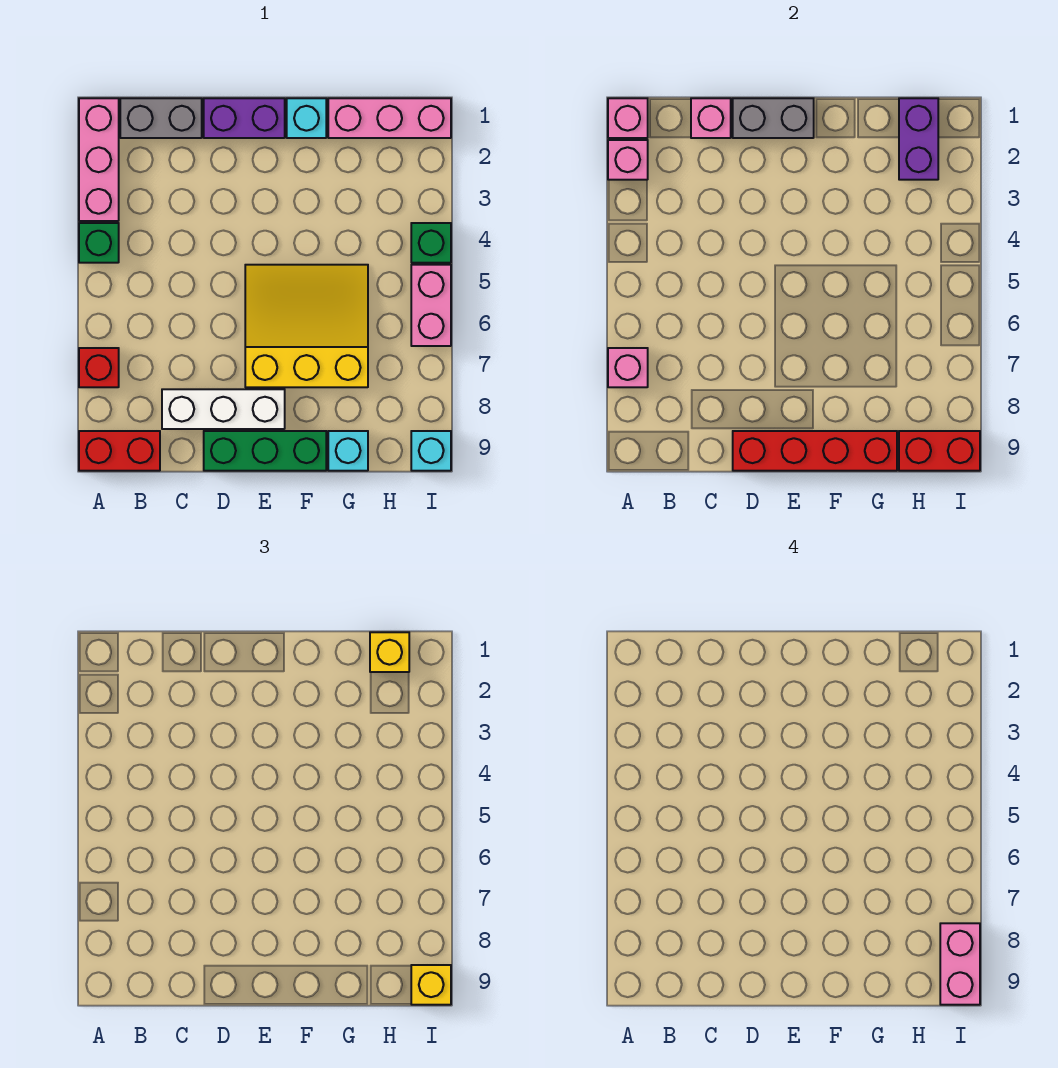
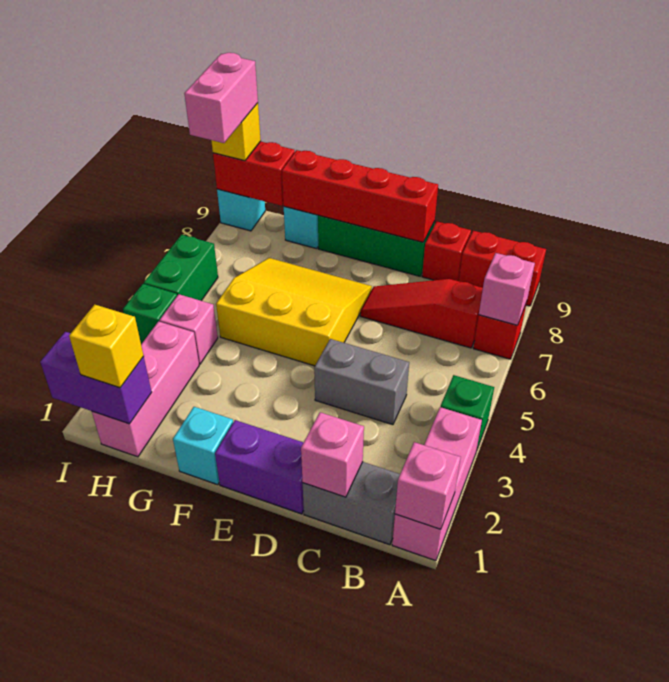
pink 1x1 brick [608,140,648,180] -> pink 1x1 brick moved to [159,294,218,364]
none -> red 1x3 slope [360,279,483,348]
white 1x3 brick [162,389,285,429] -> none
none -> red 1x1 brick [422,222,471,281]
grey 1x2 brick [733,98,814,138] -> grey 1x2 brick moved to [314,339,409,425]
yellow 3x3 slope [245,265,368,387] -> yellow 3x3 slope turned to [216,258,372,366]
pink 1x3 brick [328,98,451,138] -> pink 1x3 brick turned to [92,321,199,457]
purple 1x2 brick [899,98,938,180] -> purple 1x2 brick turned to [40,332,152,424]
pink 1x2 brick [411,265,451,346] -> green 1x2 brick [144,235,218,301]

